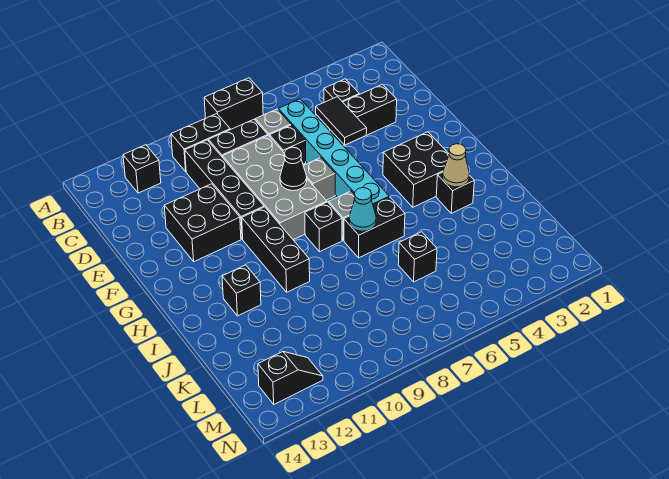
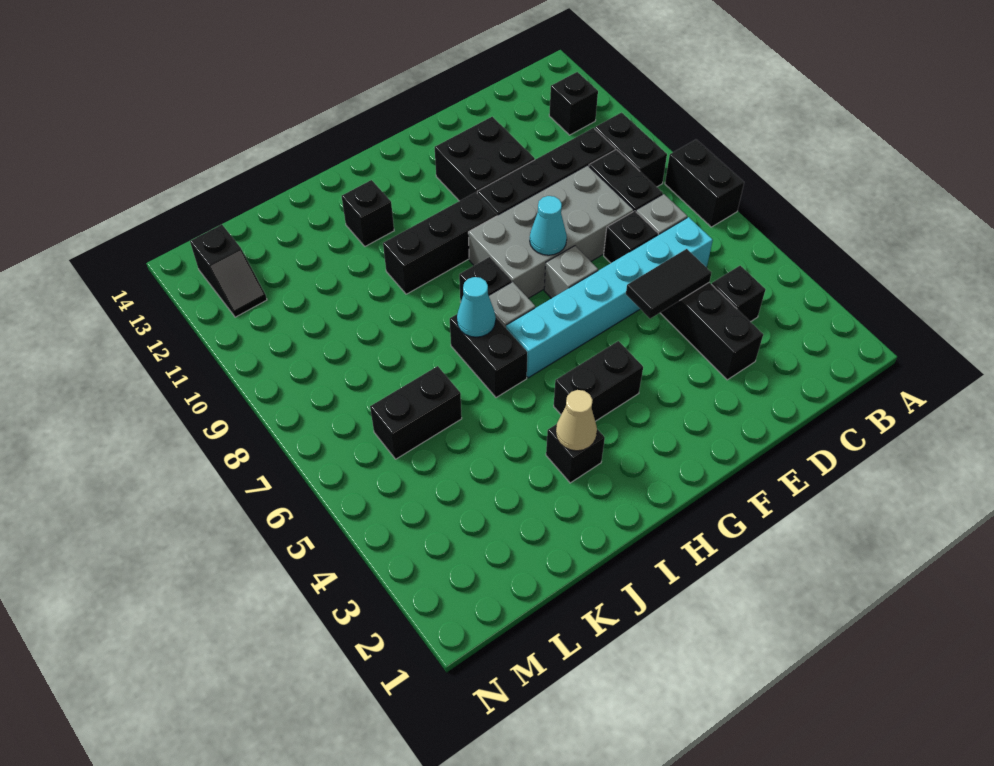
black 1x1 cone [280,147,307,191] -> cyan 1x1 cone [530,196,567,255]
black 2x2 brick [383,132,449,207] -> black 1x2 brick [554,341,643,421]
black 1x1 brick [398,232,437,282] -> black 1x2 brick [370,366,462,459]

